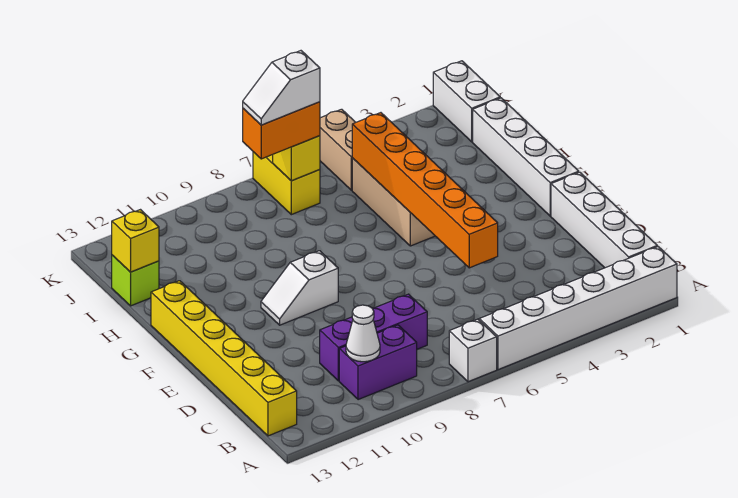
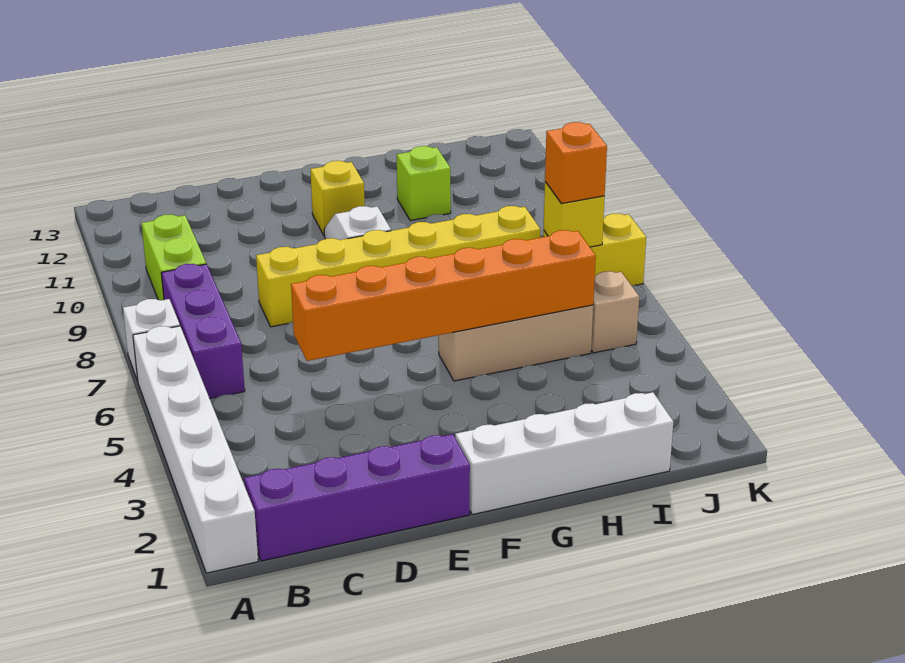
white 1x4 brick [551,172,657,268] -> purple 1x4 brick [244,434,470,561]
purple 1x2 brick [339,325,417,400] -> lime 1x2 brick [141,214,206,300]
white 1x1 cone [346,305,380,362] -> none
yellow 1x6 brick [151,281,297,436] -> yellow 1x6 brick moved to [256,206,541,327]
purple 1x3 brick [320,294,427,381] -> purple 1x3 brick moved to [161,264,245,399]
lime 1x1 brick [112,255,159,306] -> lime 1x1 brick moved to [397,146,451,221]
yellow 1x1 brick [112,210,159,272] -> yellow 1x1 brick moved to [310,161,365,236]
white 1x2 brick [433,61,500,142] -> none
tan 1x2 brick [320,109,356,190] -> tan 1x1 brick [591,271,639,353]
orange 1x2 brick [243,102,320,159] -> orange 1x1 brick [545,122,607,204]
white 1x2 slope [243,51,320,125] -> none

